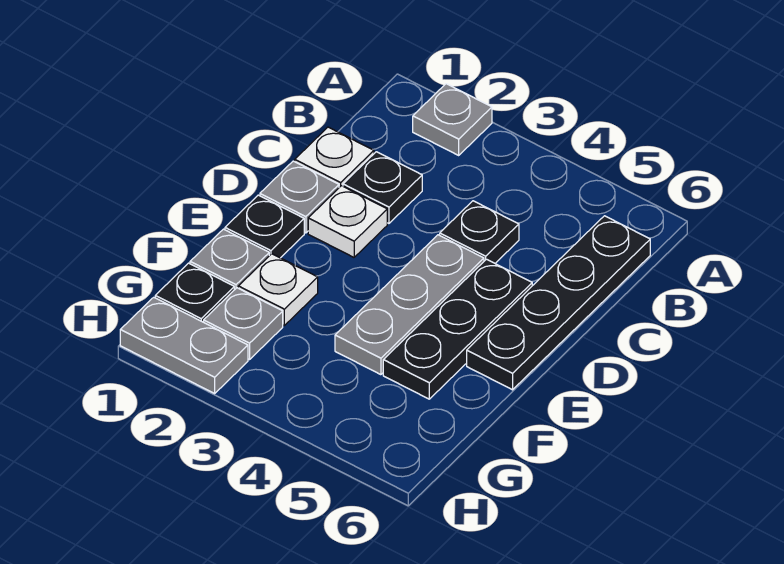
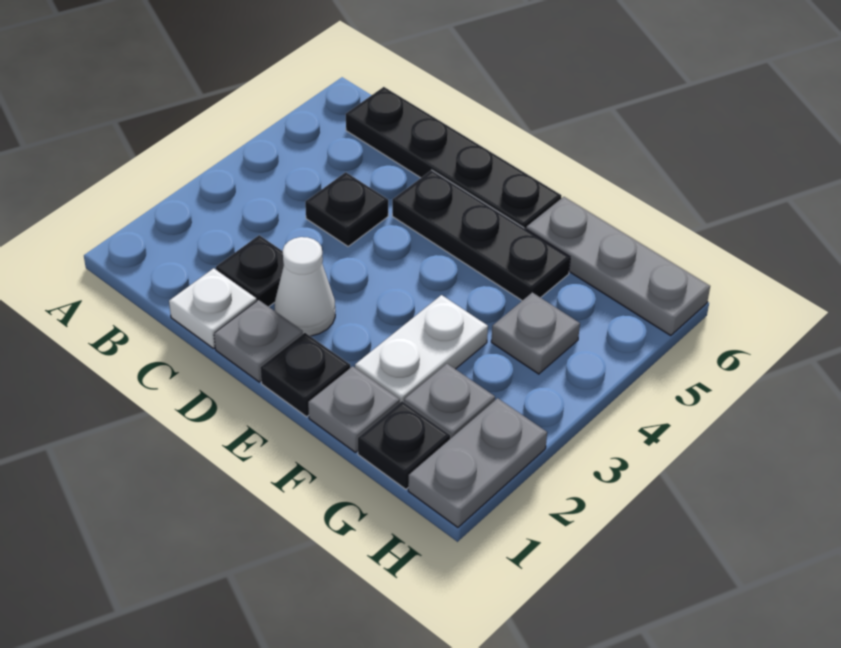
grey 1x1 plate [413,84,492,155] -> grey 1x1 plate moved to [491,292,580,374]
white 1x1 plate [308,186,387,257] -> white 1x1 cone [275,237,335,336]
grey 1x3 plate [335,235,484,375] -> grey 1x3 plate moved to [526,197,710,336]
white 1x1 plate [238,254,318,325] -> white 1x2 plate [355,295,488,402]

